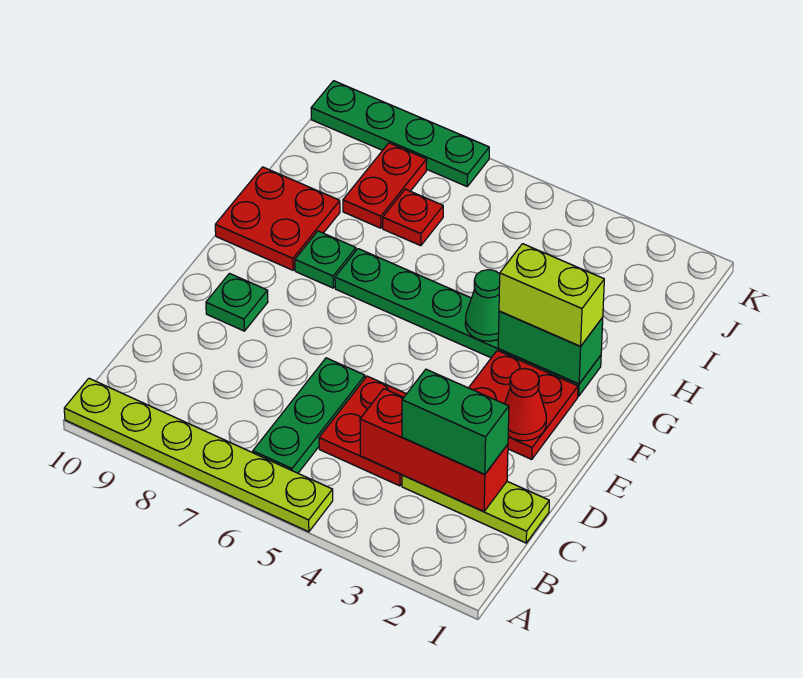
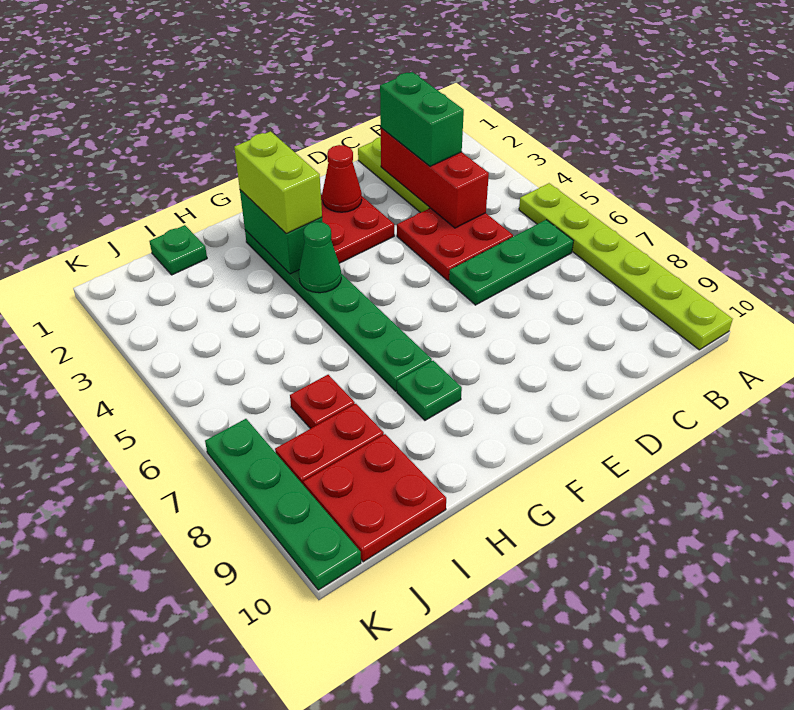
green 1x1 plate [206,274,268,331] -> green 1x1 plate moved to [149,225,207,275]
red 2x2 plate [215,167,340,270] -> red 2x2 plate moved to [303,434,446,562]

